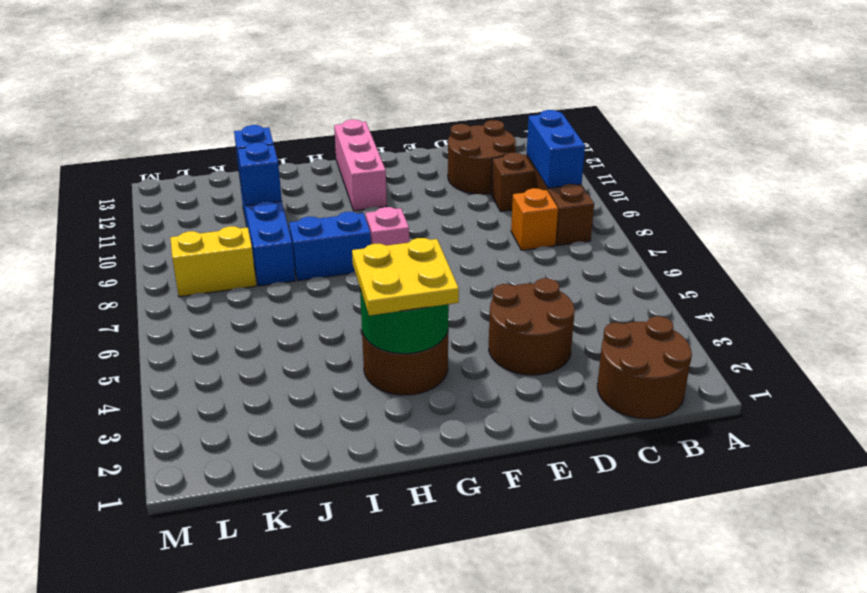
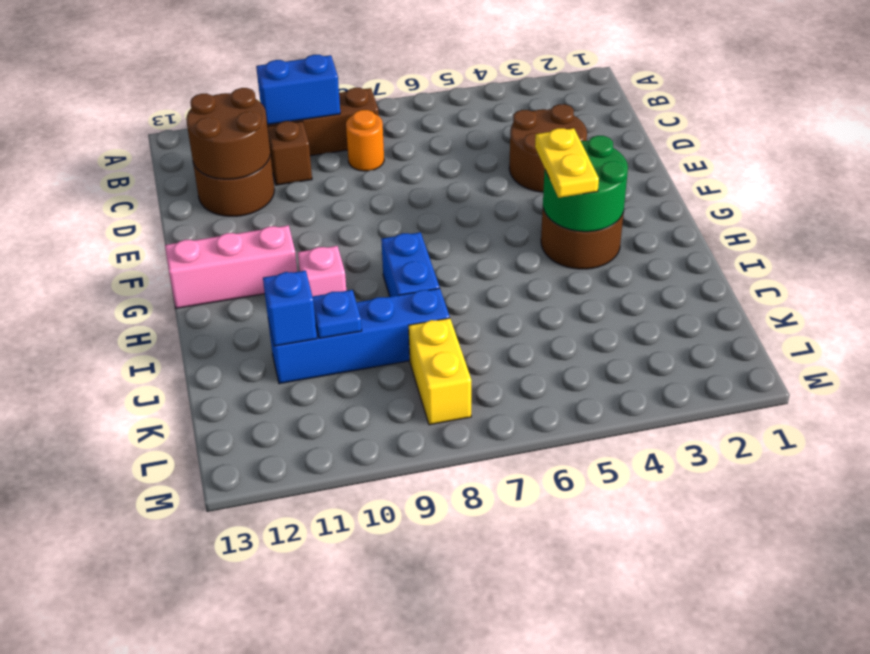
brown 2x2 round brick [597,316,692,419] -> brown 2x2 round brick moved to [186,88,270,179]
orange 1x1 brick [511,188,558,250] -> orange 1x1 round brick [346,110,384,171]
yellow 2x2 plate [352,238,459,316] -> yellow 1x2 plate [535,128,599,198]
pink 1x1 brick [366,207,409,246] -> pink 1x1 brick moved to [298,246,346,296]
blue 1x1 brick [238,143,282,206] -> blue 1x1 plate [313,290,362,338]

